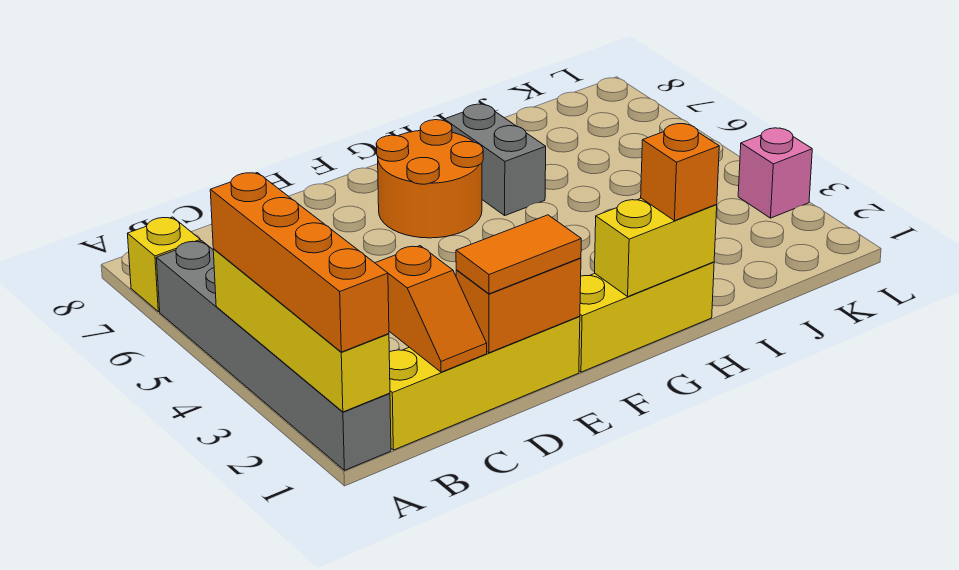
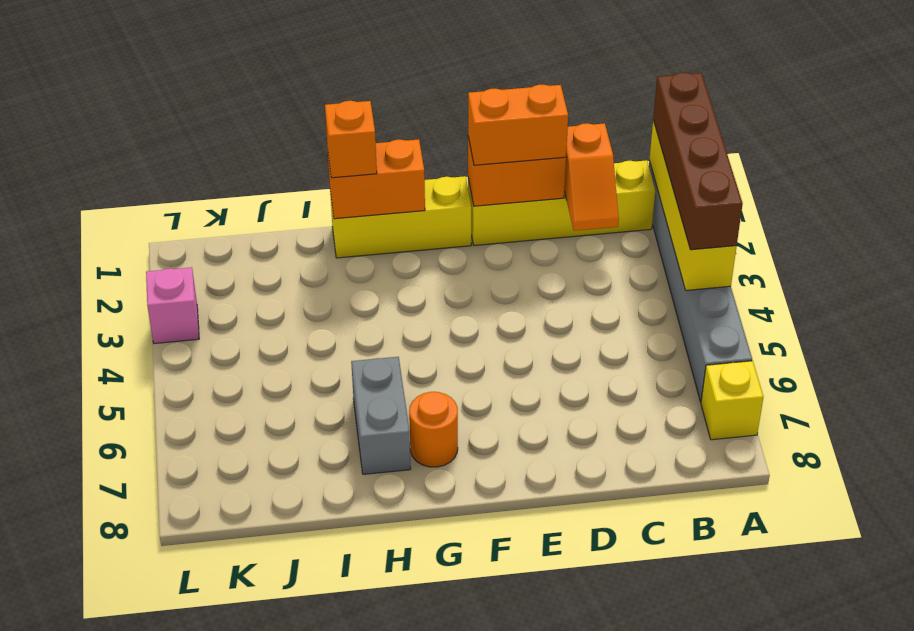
orange 1x4 brick [210,173,389,352] -> brown 1x4 brick [653,73,743,250]
orange 1x2 slope [376,246,487,372] -> orange 1x2 slope turned to [564,123,619,231]
orange 1x2 tile [456,215,581,294] -> orange 1x2 brick [468,84,568,165]
orange 2x2 round brick [376,120,483,238] -> orange 1x1 round brick [409,392,458,467]
yellow 1x2 brick [595,198,717,296] -> orange 1x2 brick [328,139,425,219]

